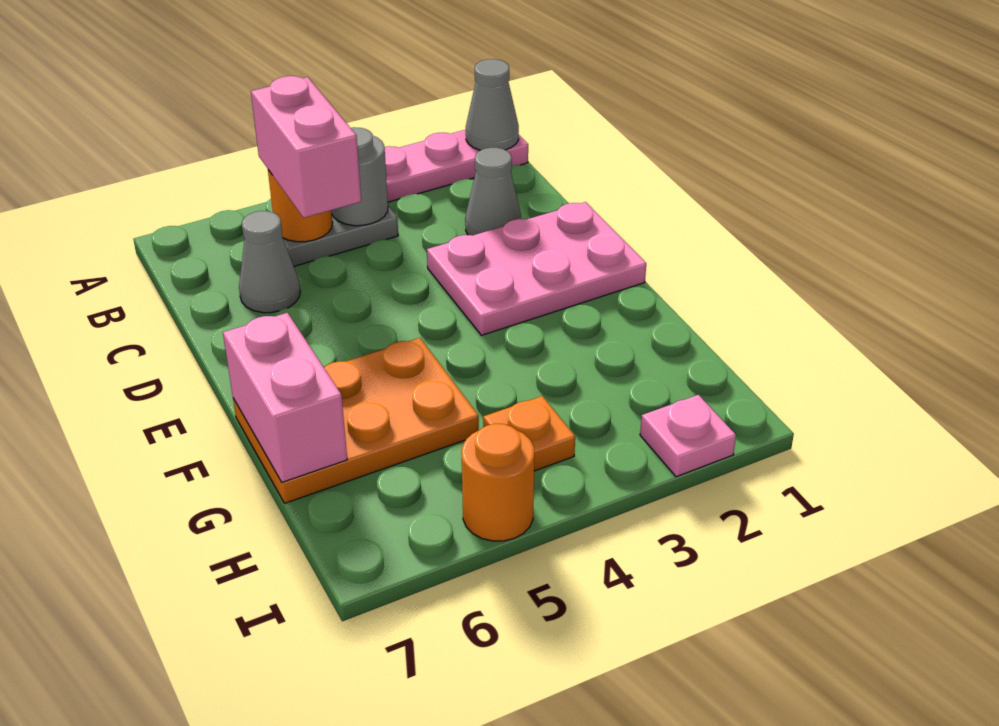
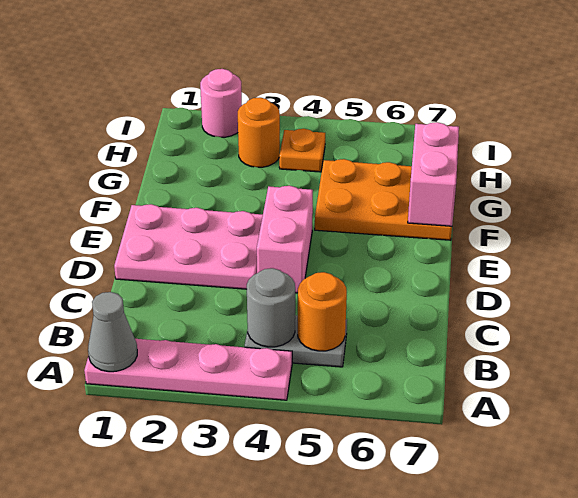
pink 1x2 brick [251,76,361,218] -> pink 1x2 brick moved to [257,186,313,293]
grey 1x1 cone [465,148,521,236] -> none
grey 1x1 cone [239,211,300,313] -> none
pink 1x1 plate [640,395,736,477] -> pink 1x1 round brick [200,69,242,137]
orange 1x1 round brick [462,424,534,541] -> orange 1x1 round brick moved to [238,98,280,167]

